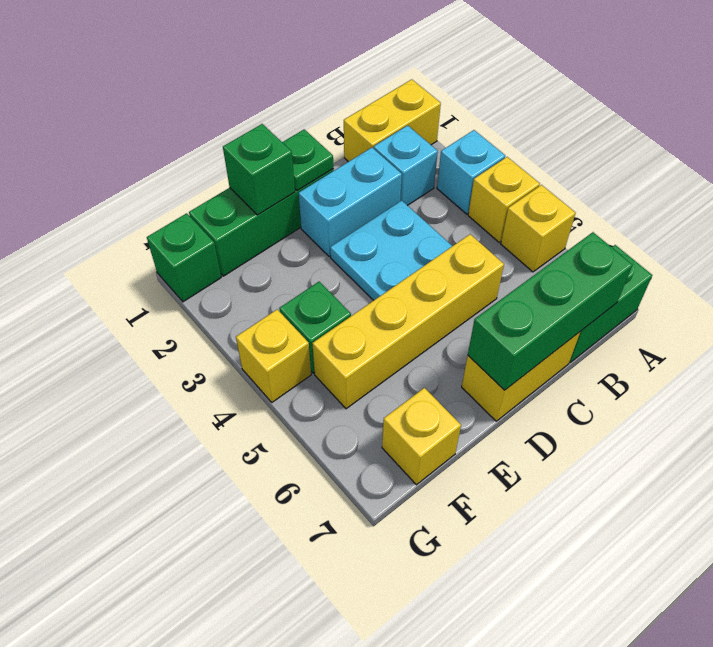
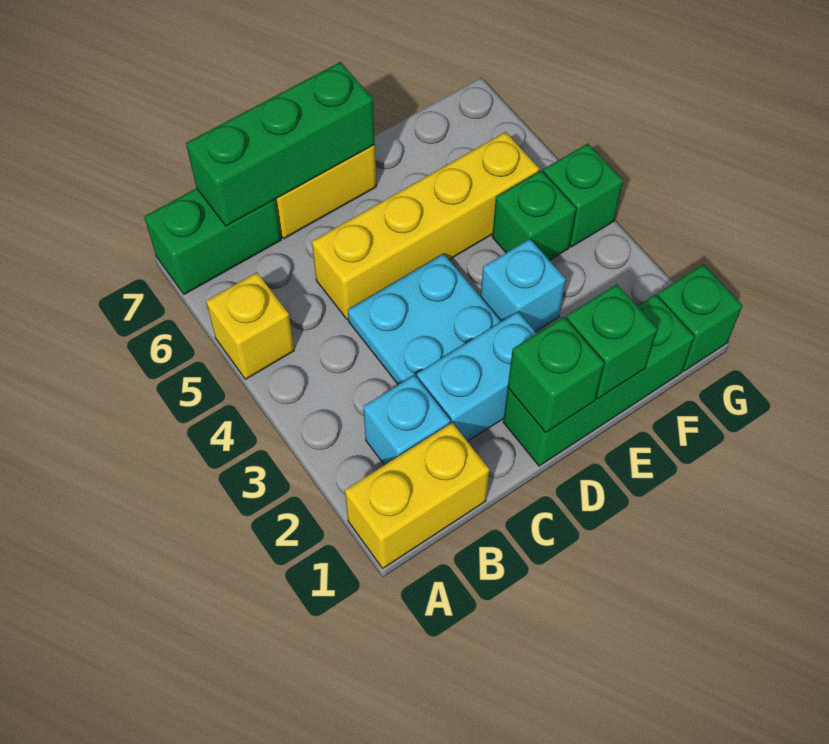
cyan 1x1 brick [437,130,505,214] -> cyan 1x1 brick moved to [481,239,566,332]
yellow 1x1 brick [468,157,540,242] -> none
green 1x1 plate [282,129,333,191] -> green 1x1 brick [508,317,604,432]
yellow 1x1 brick [382,388,461,485] -> none
yellow 1x1 brick [236,309,311,402] -> green 1x1 brick [543,143,623,247]

